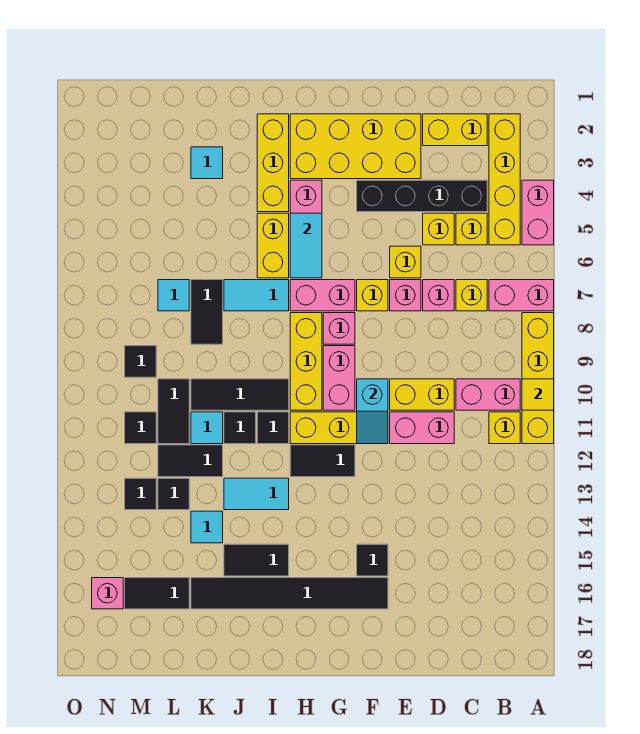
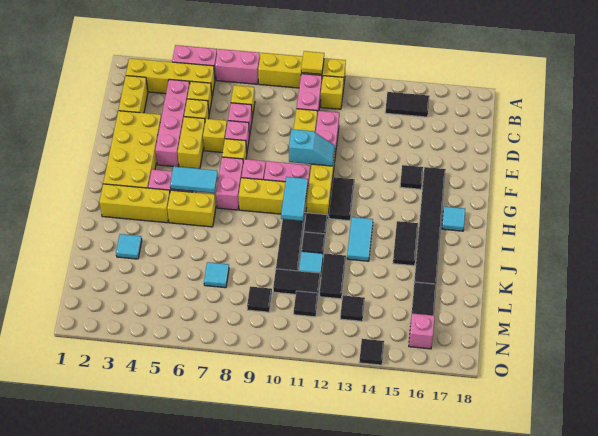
pink 1x2 brick [489,280,554,311] -> pink 1x2 brick turned to [215,49,260,84]
black 1x4 brick [357,180,487,212] -> pink 1x4 brick [155,79,190,167]
none -> yellow 1x2 brick [178,117,205,169]
cyan 1x2 tile [224,280,289,311] -> cyan 1x2 tile moved to [281,177,308,221]
black 1x2 tile [191,280,223,344] -> black 1x2 tile moved to [385,92,430,117]
cyan 1x1 tile [191,511,223,543] -> cyan 1x1 tile moved to [442,207,465,231]
black 1x1 tile [158,478,189,510] -> black 1x1 tile moved to [359,339,384,365]

